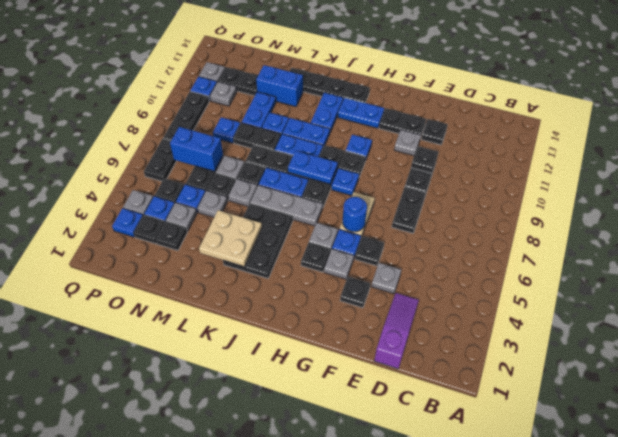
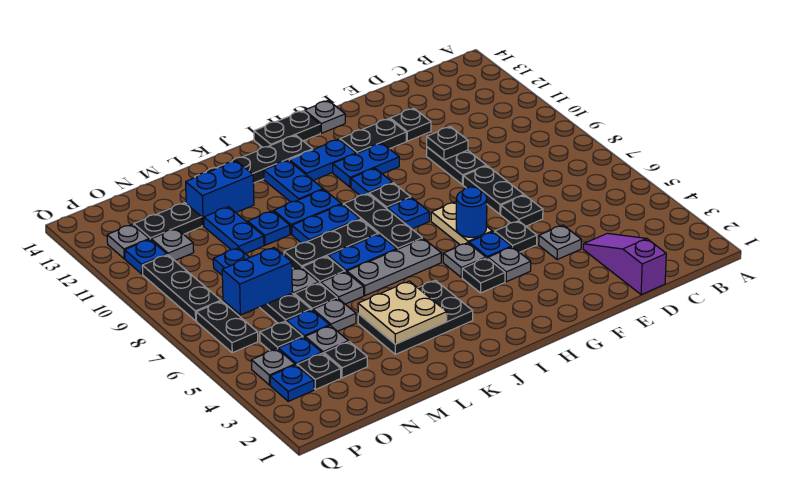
black 1x1 plate [340,276,370,308] -> black 1x1 plate moved to [501,195,543,226]
grey 1x1 plate [394,130,421,156] -> grey 1x1 plate moved to [305,101,345,133]
blue 1x2 plate [288,151,338,184] -> blue 1x2 plate moved to [333,143,399,187]
black 2x3 plate [223,203,293,278] -> black 2x3 plate turned to [358,280,473,354]
black 1x2 plate [233,123,281,150] -> black 1x2 plate moved to [254,111,320,147]

